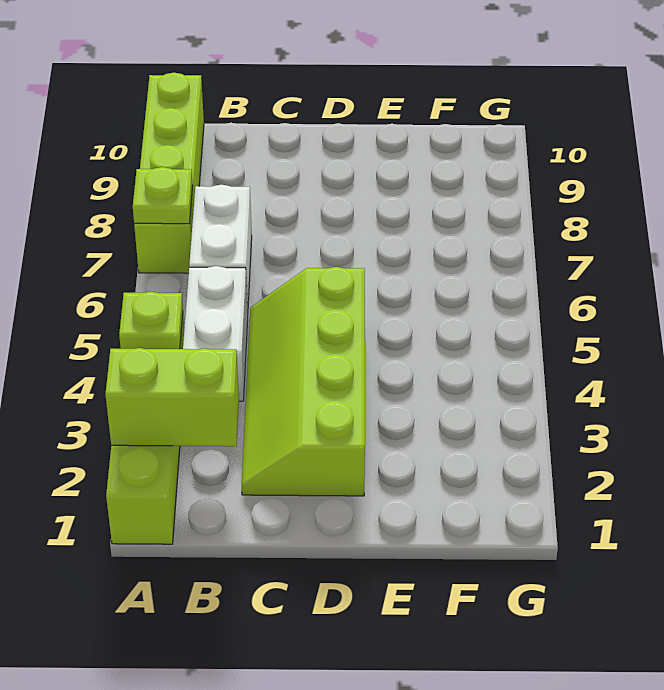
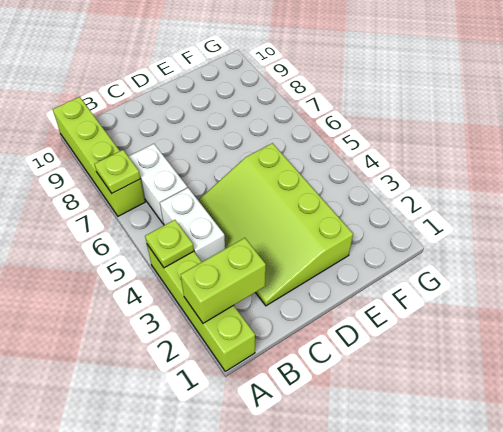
lime 2x4 slope [242,267,365,496] -> lime 3x4 slope [198,143,353,306]

